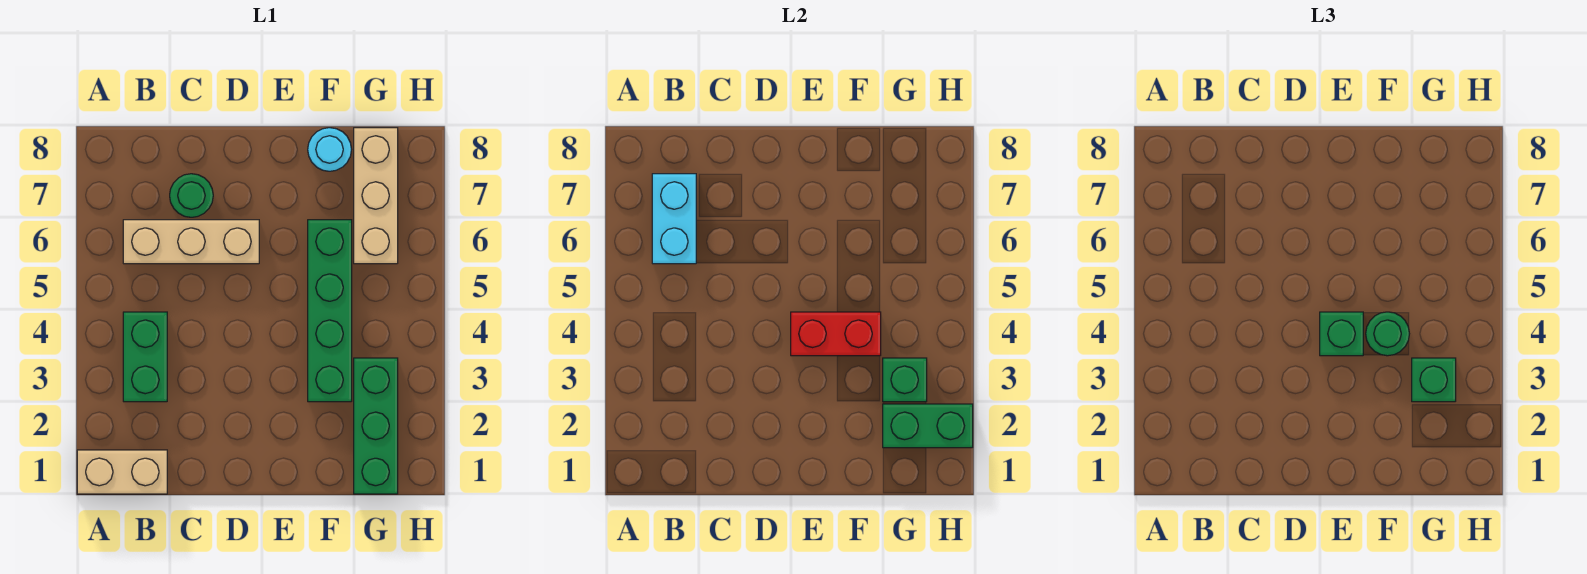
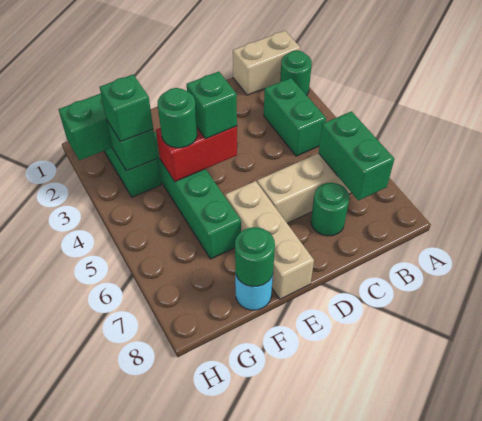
none -> green 1x1 round brick [280,50,312,95]
cyan 1x2 brick [652,174,696,264] -> green 1x2 brick [319,111,394,201]
none -> green 1x1 round brick [235,227,275,287]
tan 1x3 brick [354,128,398,264] -> tan 1x3 brick moved to [225,181,314,299]

